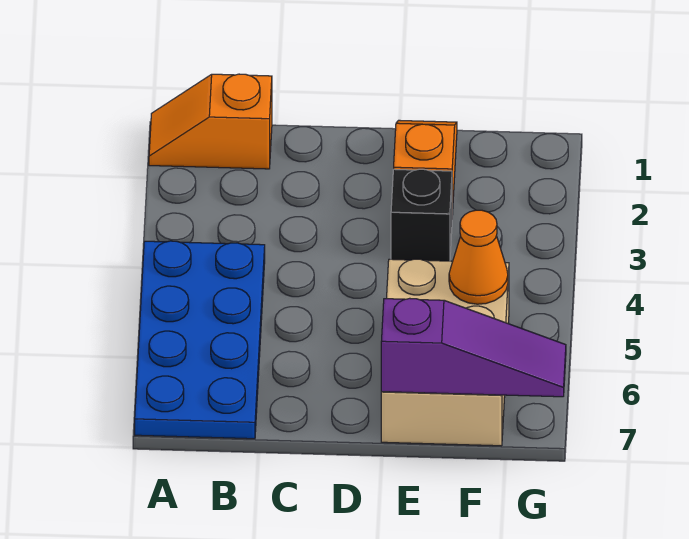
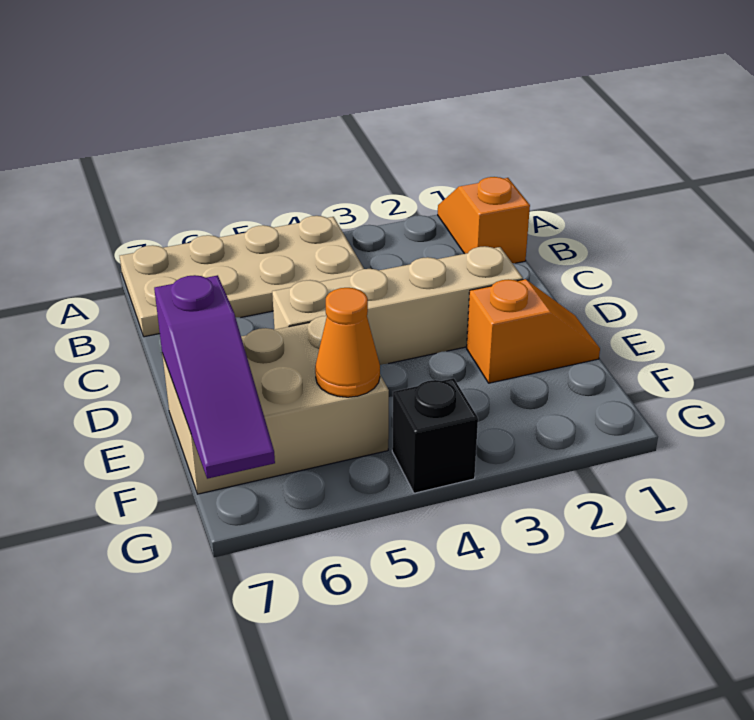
blue 2x4 plate [135,241,265,439] -> tan 2x4 plate [120,216,364,337]
none -> tan 1x4 brick [272,246,523,365]
black 1x1 brick [391,169,452,261] -> black 1x1 brick moved to [392,378,478,493]

